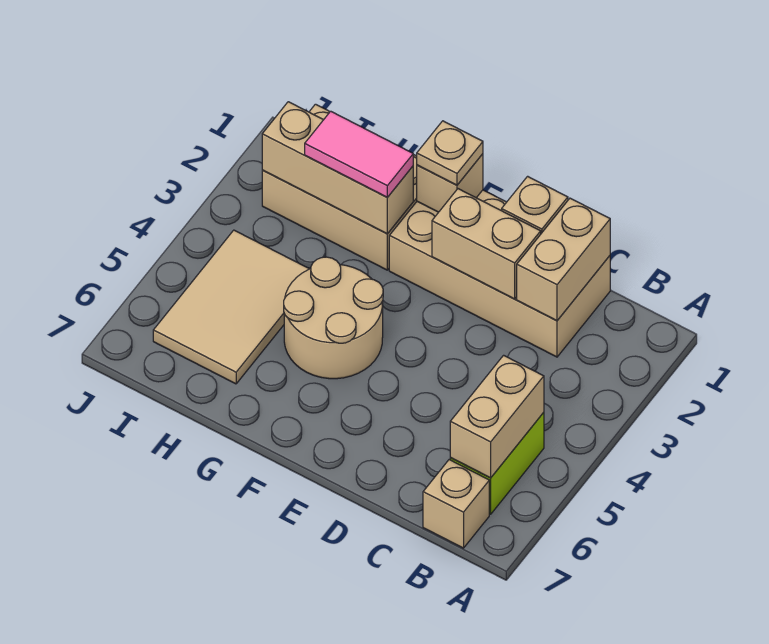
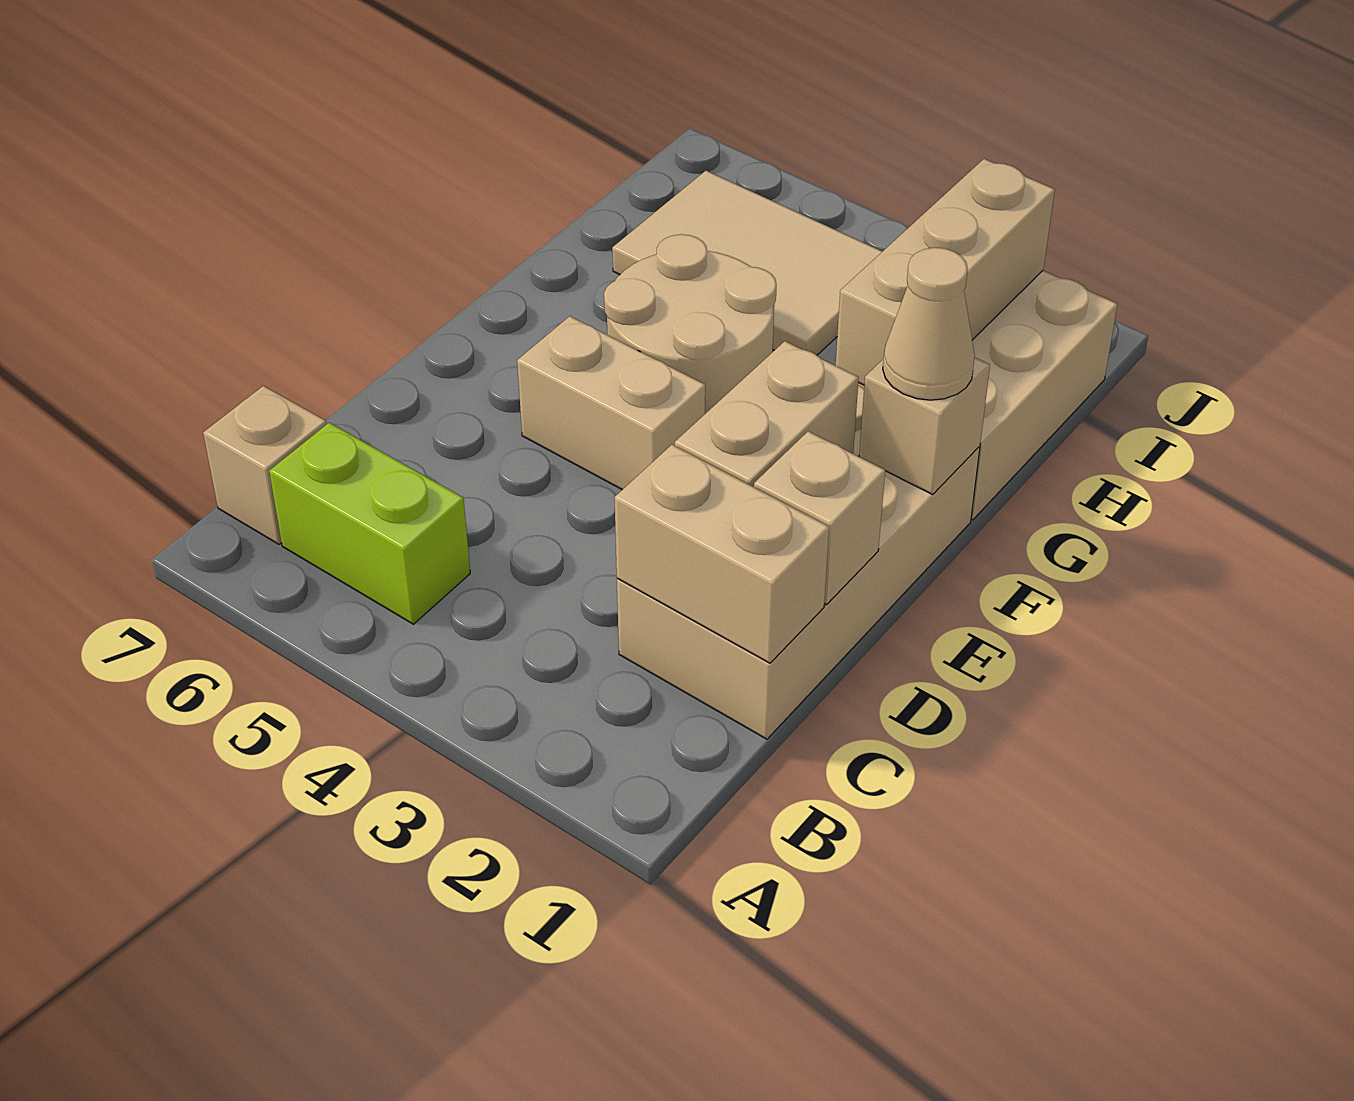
tan 1x2 brick [450,355,544,478] -> tan 1x2 brick moved to [517,316,705,490]
tan 1x1 plate [417,121,483,185] -> tan 1x1 cone [883,248,975,400]
pink 1x2 tile [305,111,413,197] -> none

